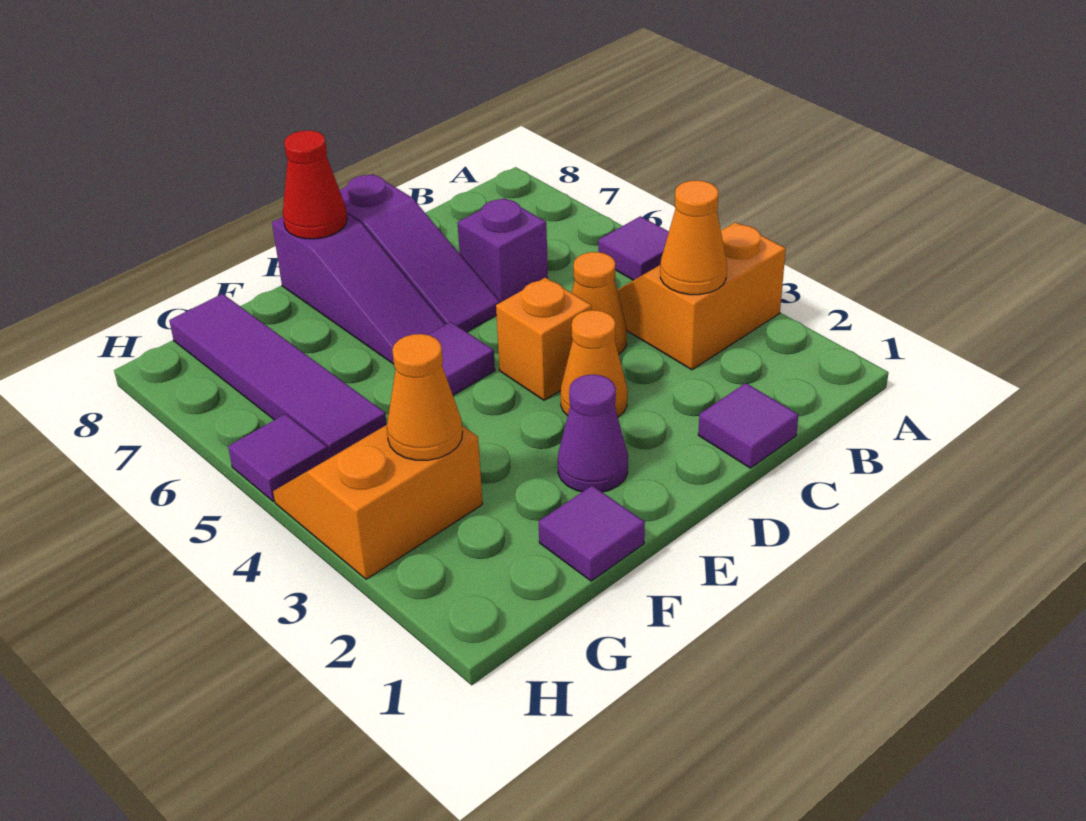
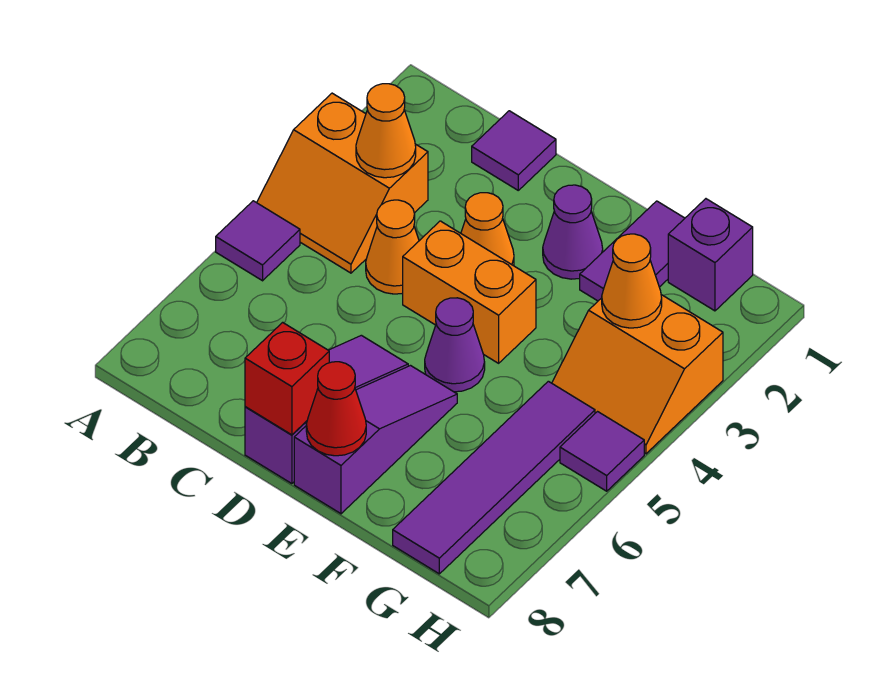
purple 1x1 brick [457,198,548,303] -> purple 1x1 brick moved to [668,199,753,311]
orange 1x1 brick [496,278,592,400] -> orange 1x2 brick [403,221,536,363]
none -> red 1x1 brick [245,322,329,435]
purple 1x1 tile [428,322,495,395] -> purple 1x1 cone [425,298,485,392]
purple 1x1 tile [539,486,645,581] -> purple 1x2 tile [580,201,685,301]

